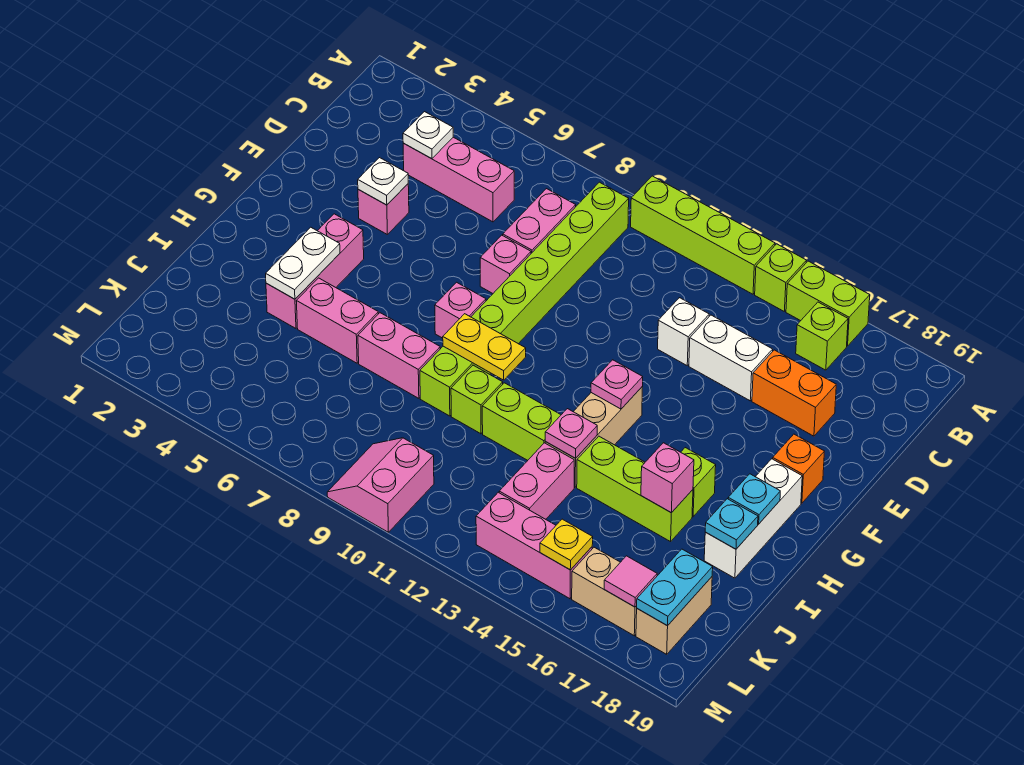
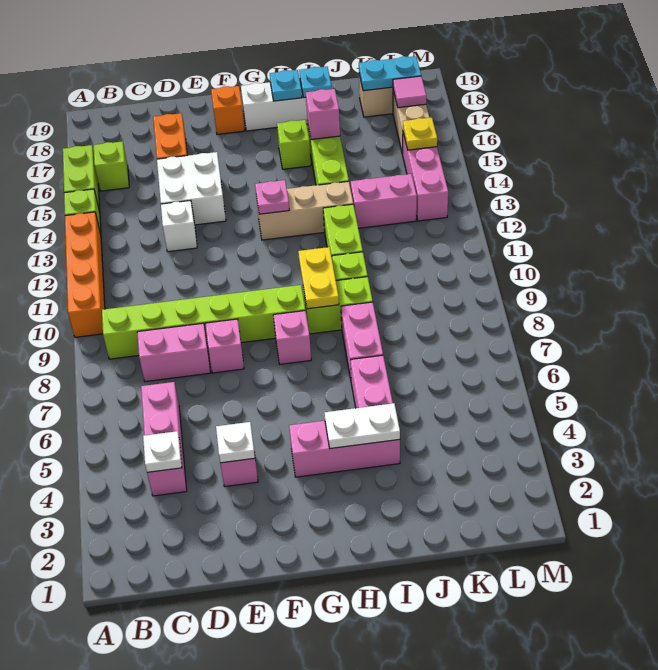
lime 1x4 brick [631,176,775,294] -> orange 1x4 brick [65,212,105,337]
white 1x2 brick [689,315,773,401] -> white 2x2 brick [157,152,226,225]
pink 1x1 plate [545,409,597,458] -> none
pink 2x2 slope [327,438,434,532] -> none

